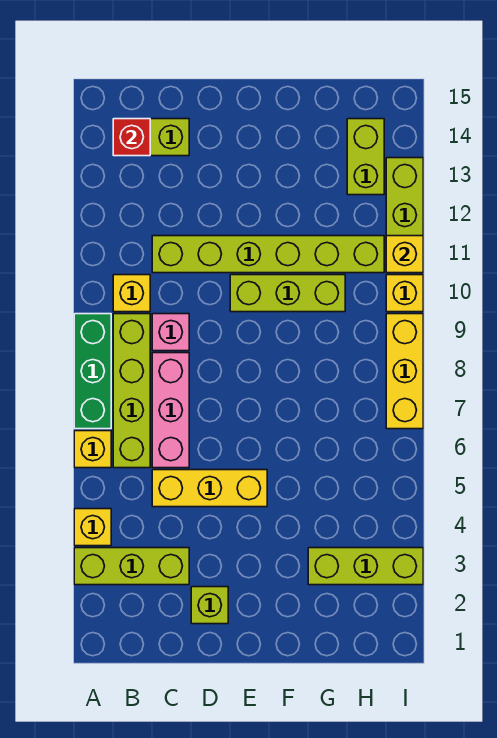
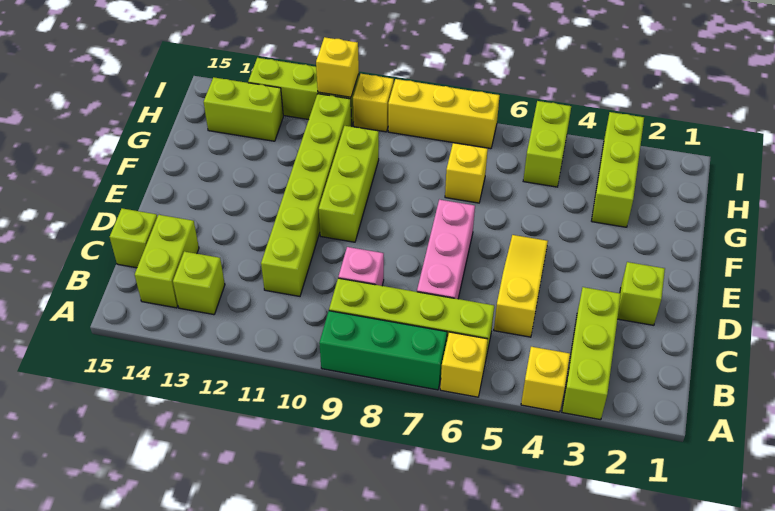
yellow 1x1 brick [113,275,150,312] -> yellow 1x1 brick moved to [445,143,488,203]
none -> lime 1x1 brick [173,251,225,315]
red 1x1 brick [113,119,150,156] -> none
yellow 1x3 brick [152,470,267,507] -> yellow 1x3 slope [494,235,548,337]
pink 1x3 brick [152,353,189,468] -> pink 1x3 brick turned to [417,200,475,299]
none -> lime 1x1 brick [110,208,157,268]
none -> lime 1x2 brick [523,101,571,187]

